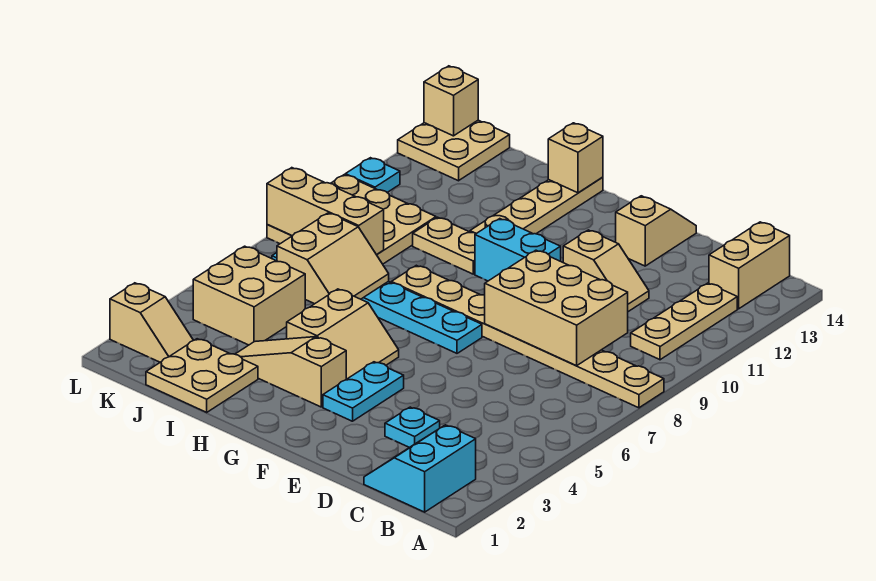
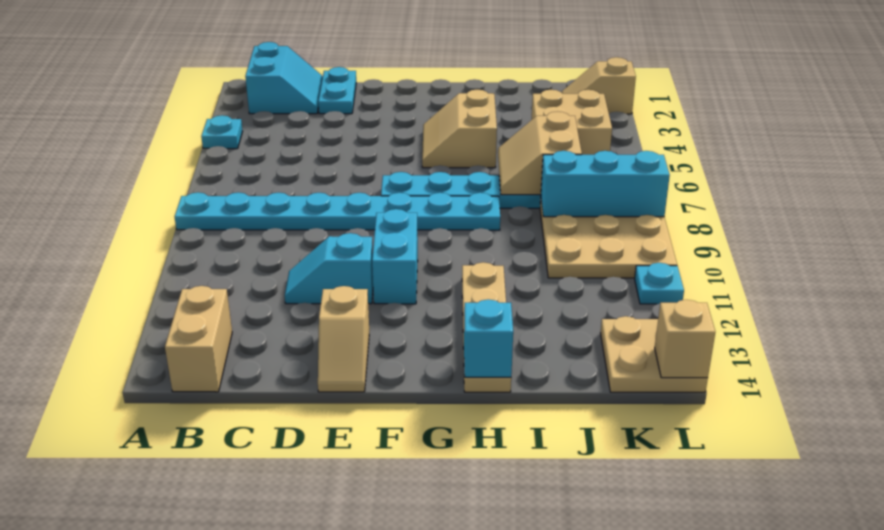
tan 1x8 plate [391,265,664,408] -> cyan 1x8 plate [175,192,500,230]
tan 1x3 plate [631,283,737,360] -> none
tan 2x3 brick [485,250,628,366] -> none
cyan 1x1 plate [385,407,440,448] -> cyan 1x1 plate moved to [201,115,243,149]
tan 1x2 slope [563,230,649,312] -> cyan 1x2 slope [285,233,373,304]
cyan 1x2 plate [323,362,404,421] -> cyan 1x2 plate moved to [318,67,356,114]
cyan 1x2 brick [475,219,561,281] -> cyan 1x2 brick turned to [372,209,418,304]
tan 1x3 slope [235,337,346,407] -> none
tan 1x2 plate [413,217,476,274] -> none
tan 1x1 brick [548,123,603,193] -> cyan 1x1 brick [464,299,513,377]
tan 2x2 plate [146,339,258,412] -> none
tan 1x3 brick [267,168,384,255] -> cyan 1x3 brick [541,151,670,217]

